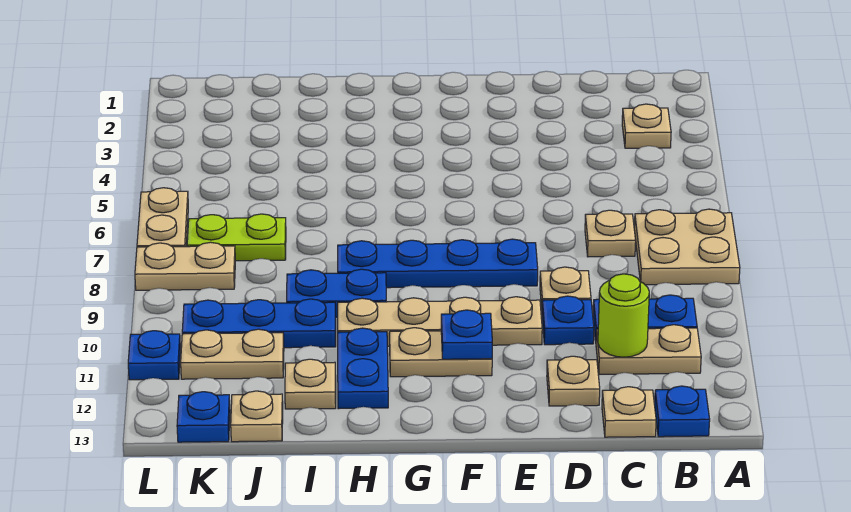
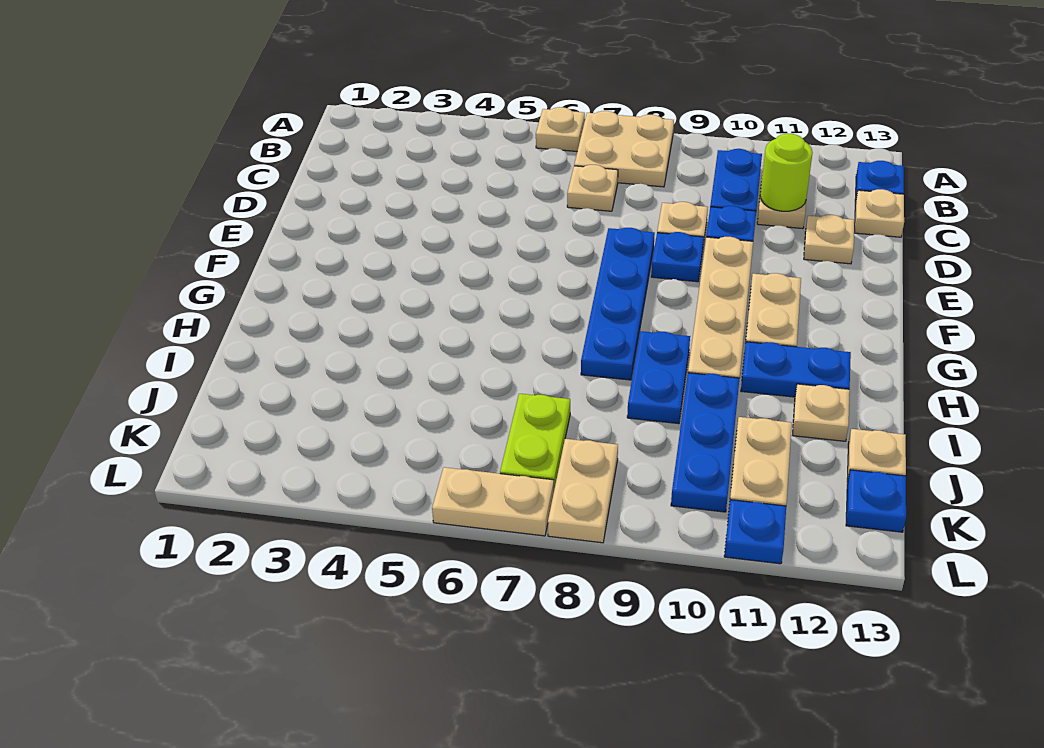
tan 1x1 plate [622,104,671,148] -> tan 1x1 plate moved to [536,107,585,151]
blue 1x1 plate [441,310,492,359] -> blue 1x1 plate moved to [651,232,704,282]

